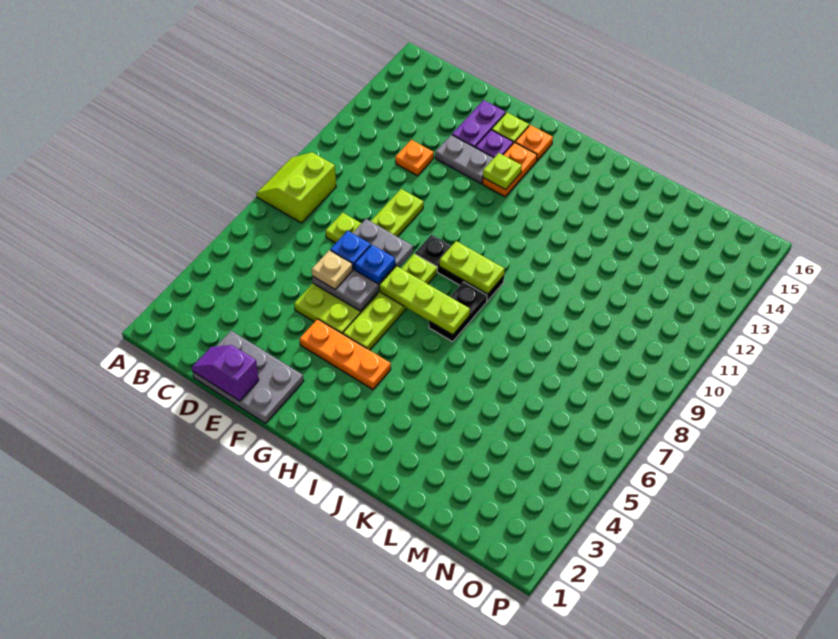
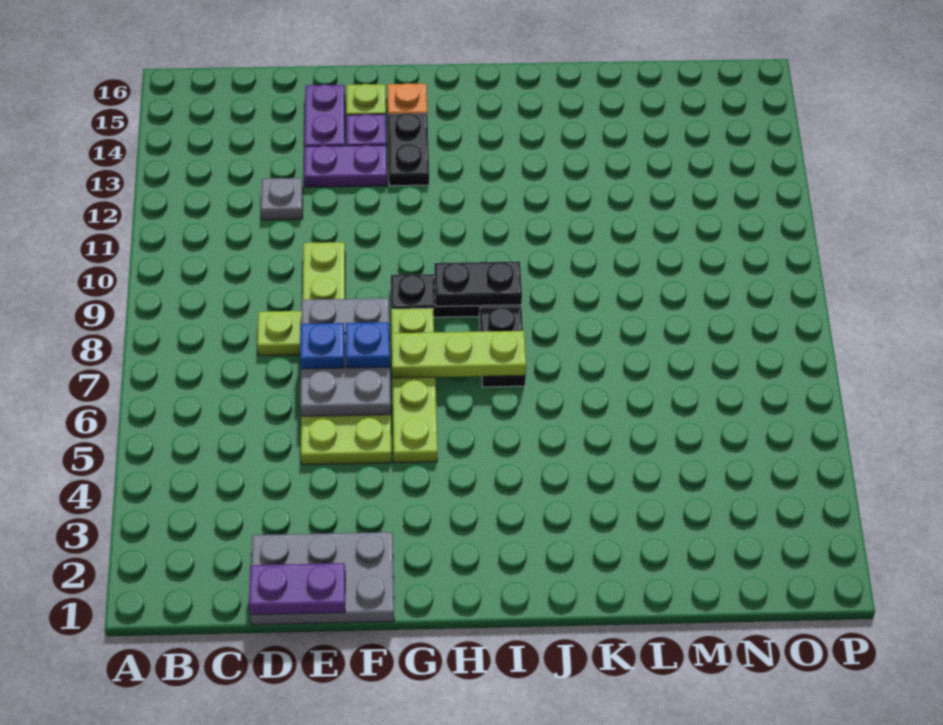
lime 2x2 slope [256,152,336,223] -> none
purple 1x2 slope [192,345,259,401] -> purple 1x2 plate [249,563,345,615]
orange 1x1 plate [395,140,434,176] -> grey 1x1 plate [261,178,303,220]
tan 1x1 plate [312,250,353,289] -> none
grey 1x2 plate [435,135,494,184] -> purple 1x2 plate [304,145,387,187]
orange 1x3 plate [300,319,391,389] -> none
orange 1x2 plate [483,143,537,197] -> black 1x2 plate [388,113,429,186]
lime 1x1 plate [483,153,522,190] -> none
lime 1x2 plate [439,241,505,294] -> black 1x2 plate [434,261,522,306]

